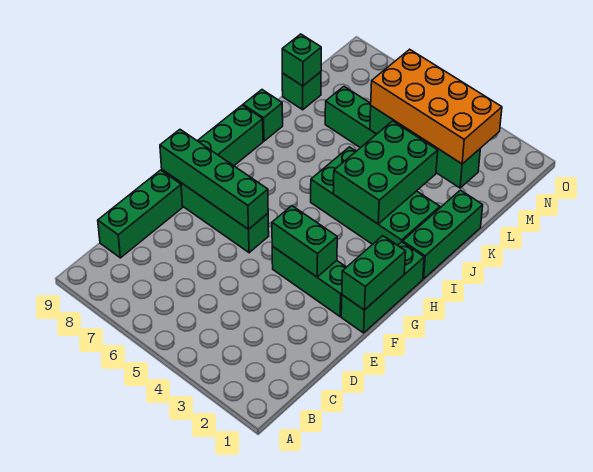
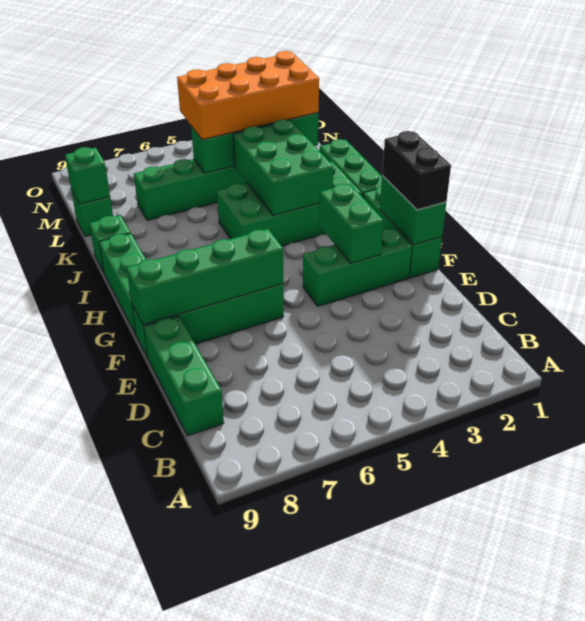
none -> black 1x2 brick [382,131,451,210]
green 1x2 brick [272,206,337,277] -> green 1x2 brick turned to [319,184,384,263]

